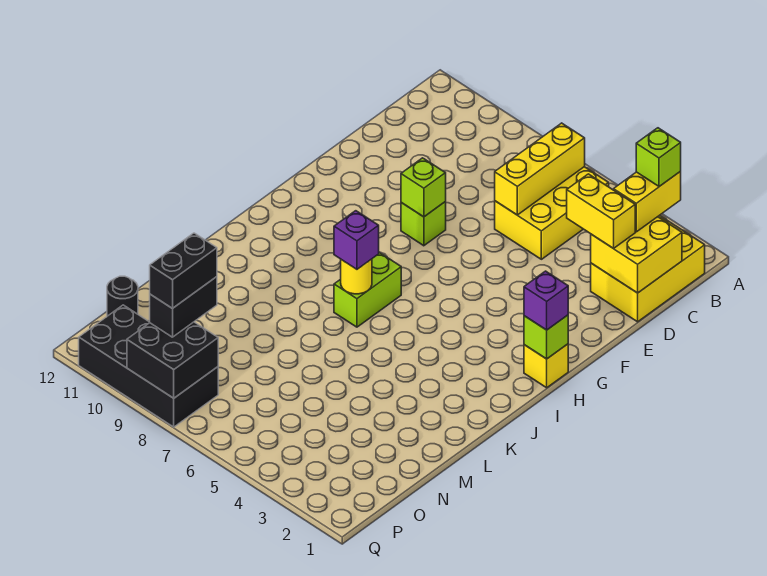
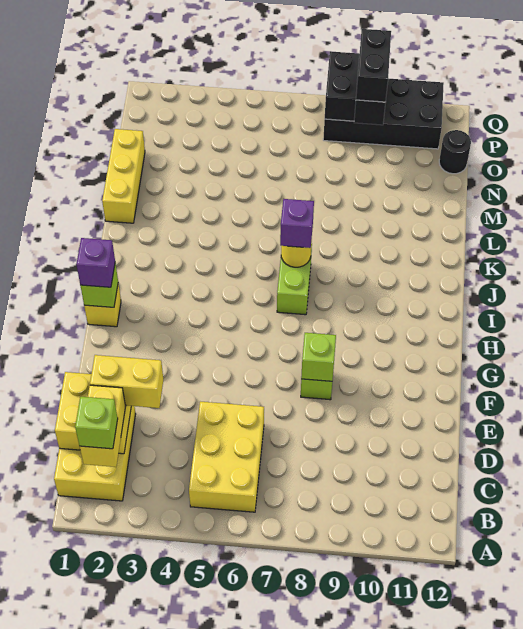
yellow 1x3 brick [495,123,585,215] -> yellow 1x3 brick moved to [102,129,145,223]

